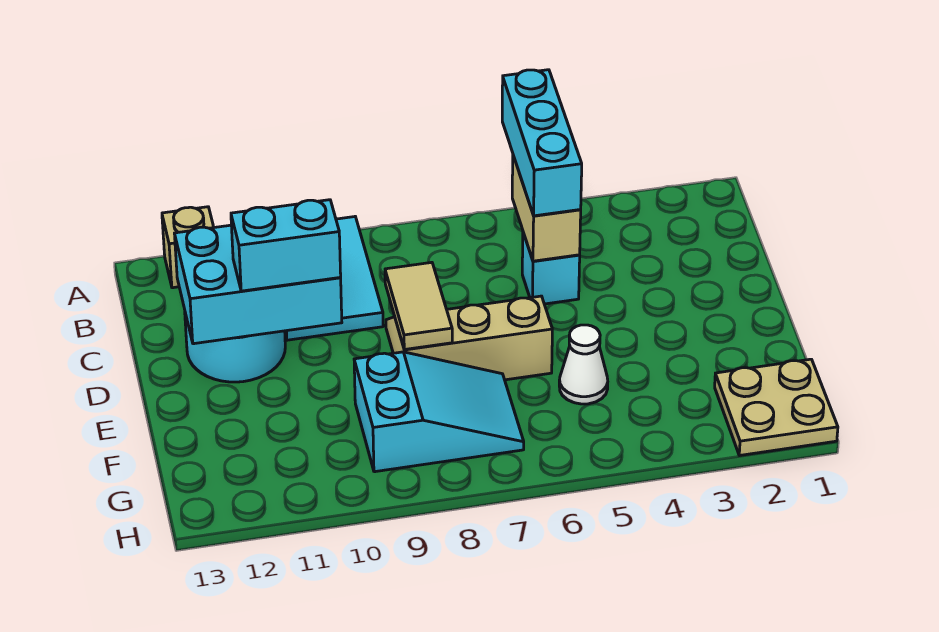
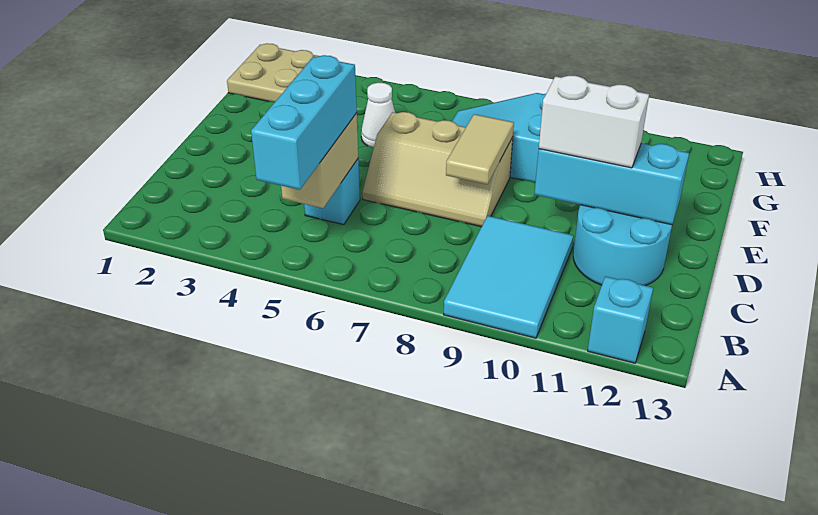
tan 1x1 brick [162,207,214,288] -> cyan 1x1 brick [588,276,653,363]
cyan 2x3 brick [174,225,342,344] -> cyan 1x3 brick [534,143,689,225]
cyan 1x2 brick [231,200,341,291] -> white 1x2 brick [539,76,649,168]

